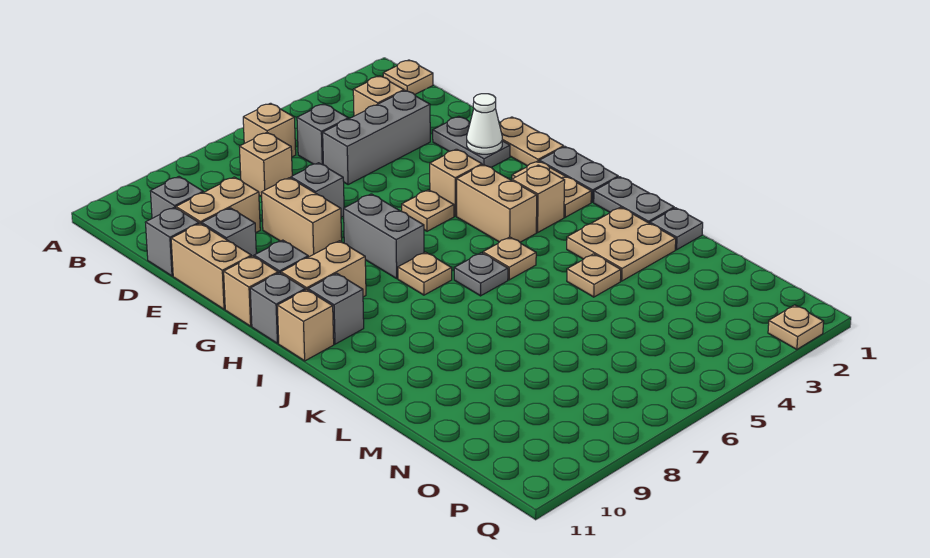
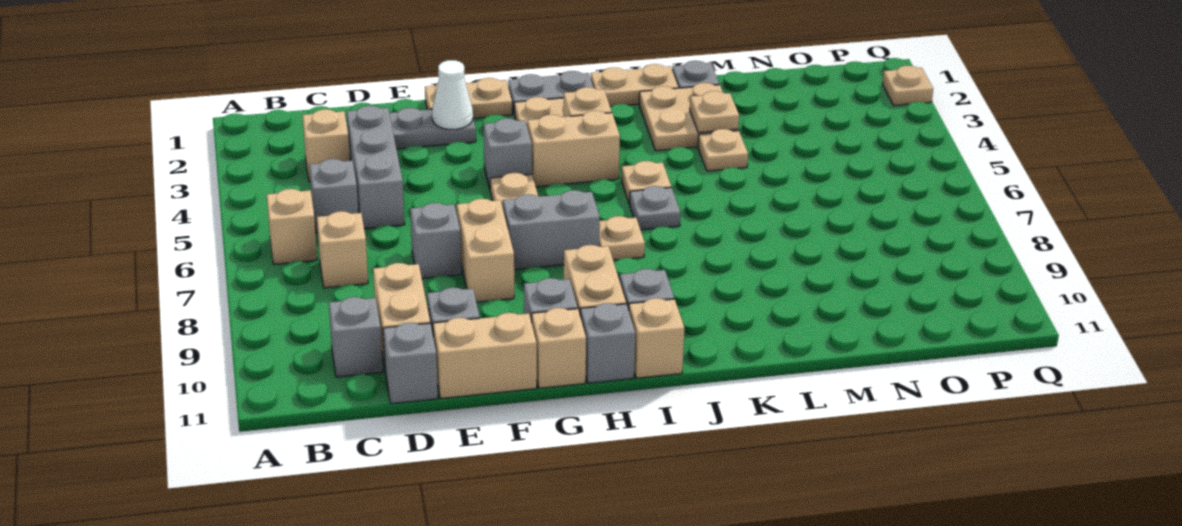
tan 1x1 plate [383,60,433,95] -> tan 1x1 plate moved to [690,91,739,133]
tan 1x2 brick [261,178,342,257] -> tan 1x2 brick turned to [457,199,514,302]
tan 1x1 brick [430,149,482,216] -> grey 1x1 brick [484,118,532,188]
grey 1x2 plate [594,177,674,223] -> tan 1x2 plate [591,64,678,107]

